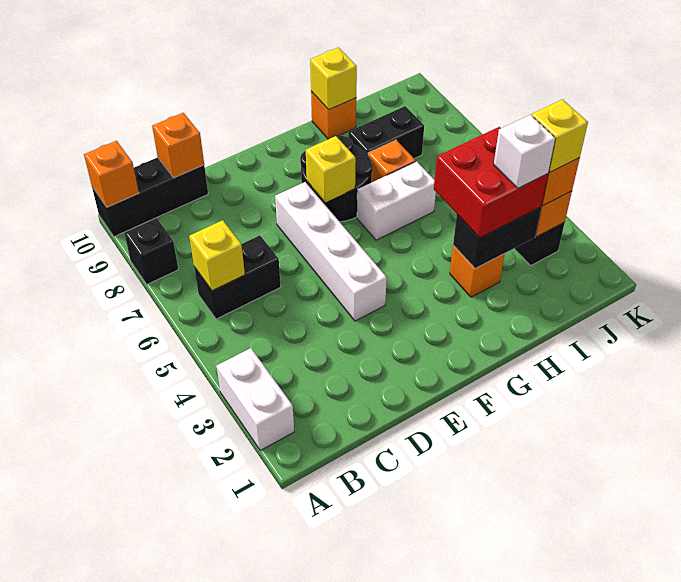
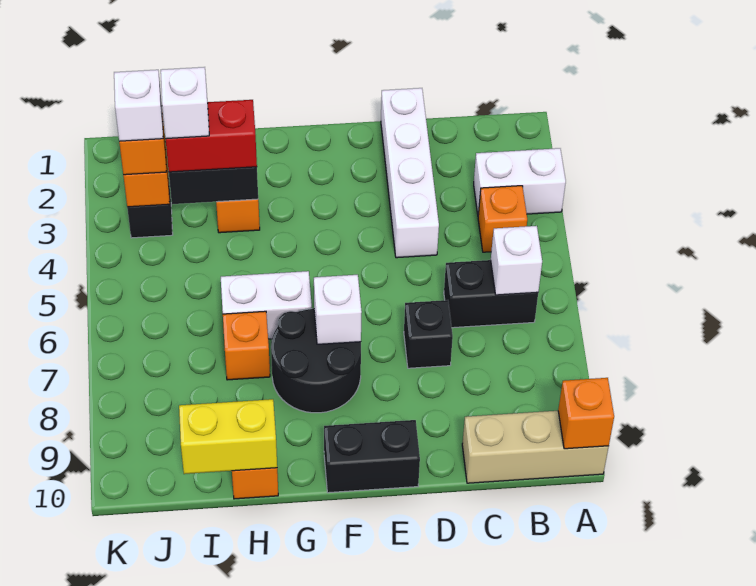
white 1x2 brick [217,348,294,450] -> white 1x2 brick turned to [474,148,566,215]
black 1x1 brick [124,218,178,284] -> black 1x1 brick moved to [404,300,453,368]
black 1x3 brick [92,157,208,237] -> tan 1x3 brick [462,411,609,483]
yellow 1x1 brick [189,220,245,291] -> white 1x1 brick [491,226,542,295]
orange 1x1 brick [152,113,204,178] -> orange 1x1 brick moved to [478,186,527,252]
white 1x4 brick [275,182,387,321] -> white 1x4 brick moved to [381,88,439,258]
yellow 1x1 brick [306,136,356,202] -> white 1x1 brick [314,275,362,344]
red 2x2 brick [434,127,548,238] -> red 1x2 brick [166,100,257,172]
black 1x2 brick [348,106,424,159] -> black 1x2 brick moved to [324,420,420,493]
yellow 1x1 brick [310,48,357,110] -> yellow 1x2 brick [179,399,277,474]
yellow 1x1 brick [532,99,588,172] -> white 1x1 brick [114,70,163,141]

